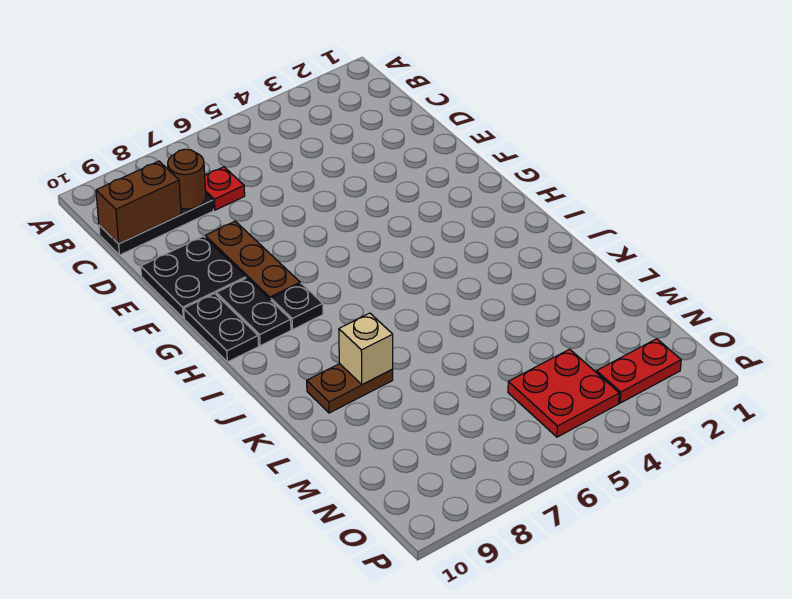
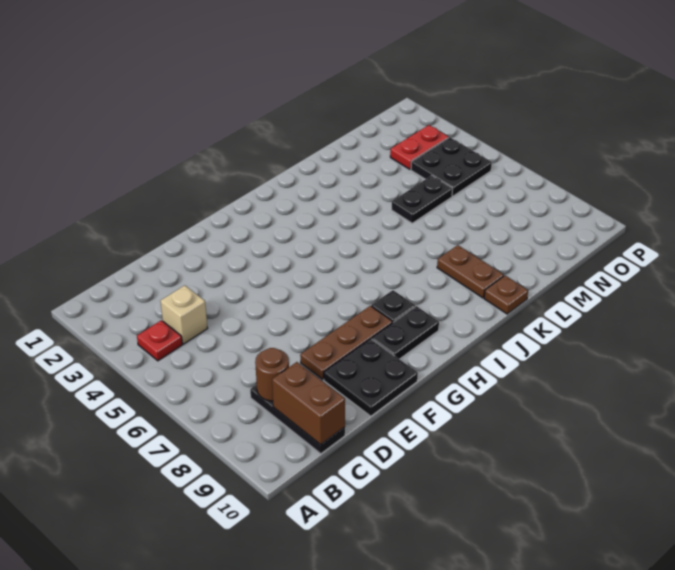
red 1x1 plate [205,167,245,210] -> red 1x1 plate moved to [137,320,182,361]
black 1x2 plate [184,293,259,362] -> black 1x2 plate moved to [392,176,453,223]
tan 1x1 brick [339,313,393,385] -> tan 1x1 brick moved to [160,285,208,344]
none -> brown 1x1 plate [484,276,528,314]
red 2x2 plate [508,349,619,437] -> black 2x2 plate [411,137,492,196]
red 1x2 plate [596,339,681,403] -> red 1x2 plate turned to [390,125,449,169]

